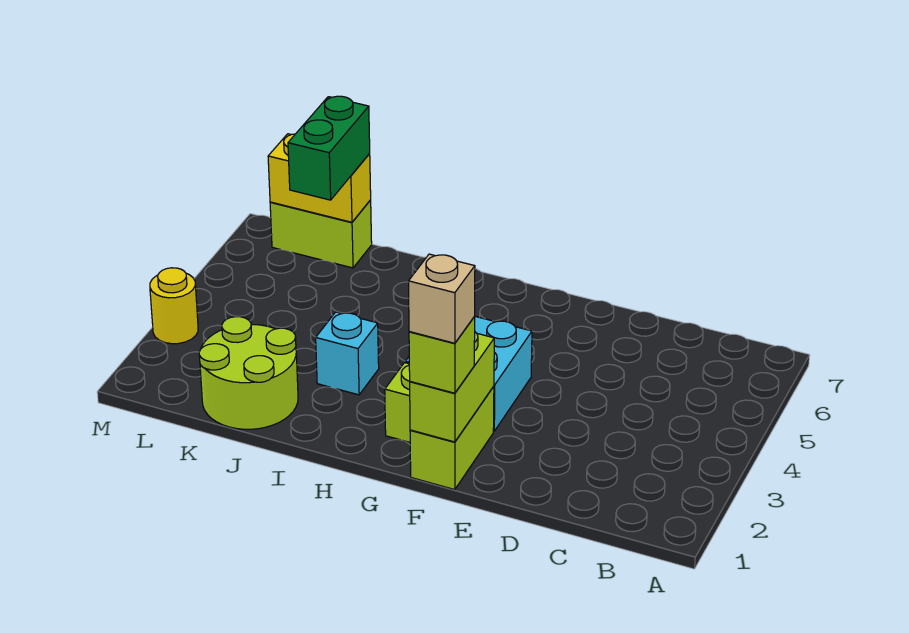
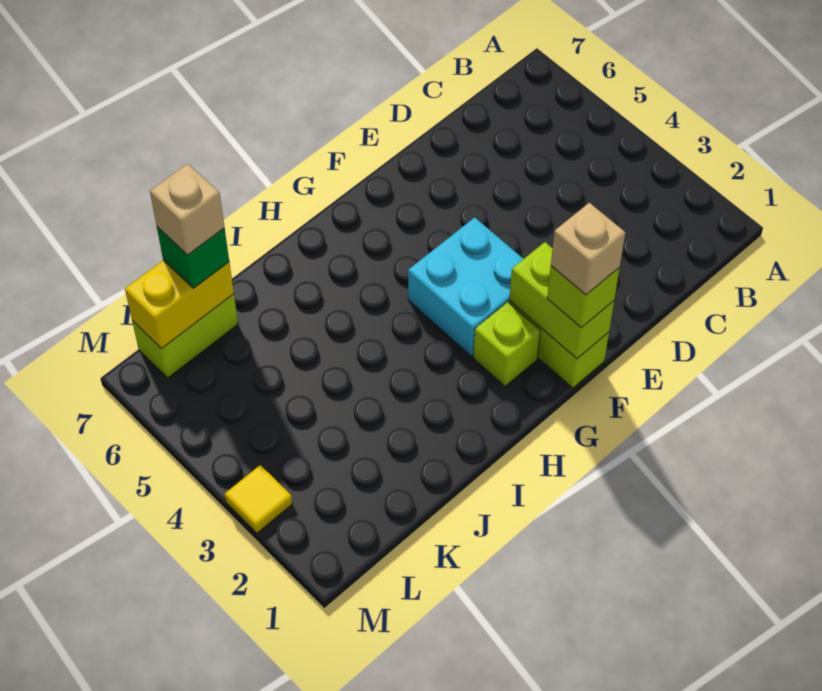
cyan 1x1 brick [316,312,379,395] -> none
lime 2x2 round brick [199,317,298,429] -> none
green 1x2 brick [288,96,370,200] -> green 1x1 brick [157,227,229,288]
none -> tan 1x1 brick [150,164,225,255]
yellow 1x1 round brick [150,268,198,344] -> yellow 1x1 tile [225,465,293,533]

